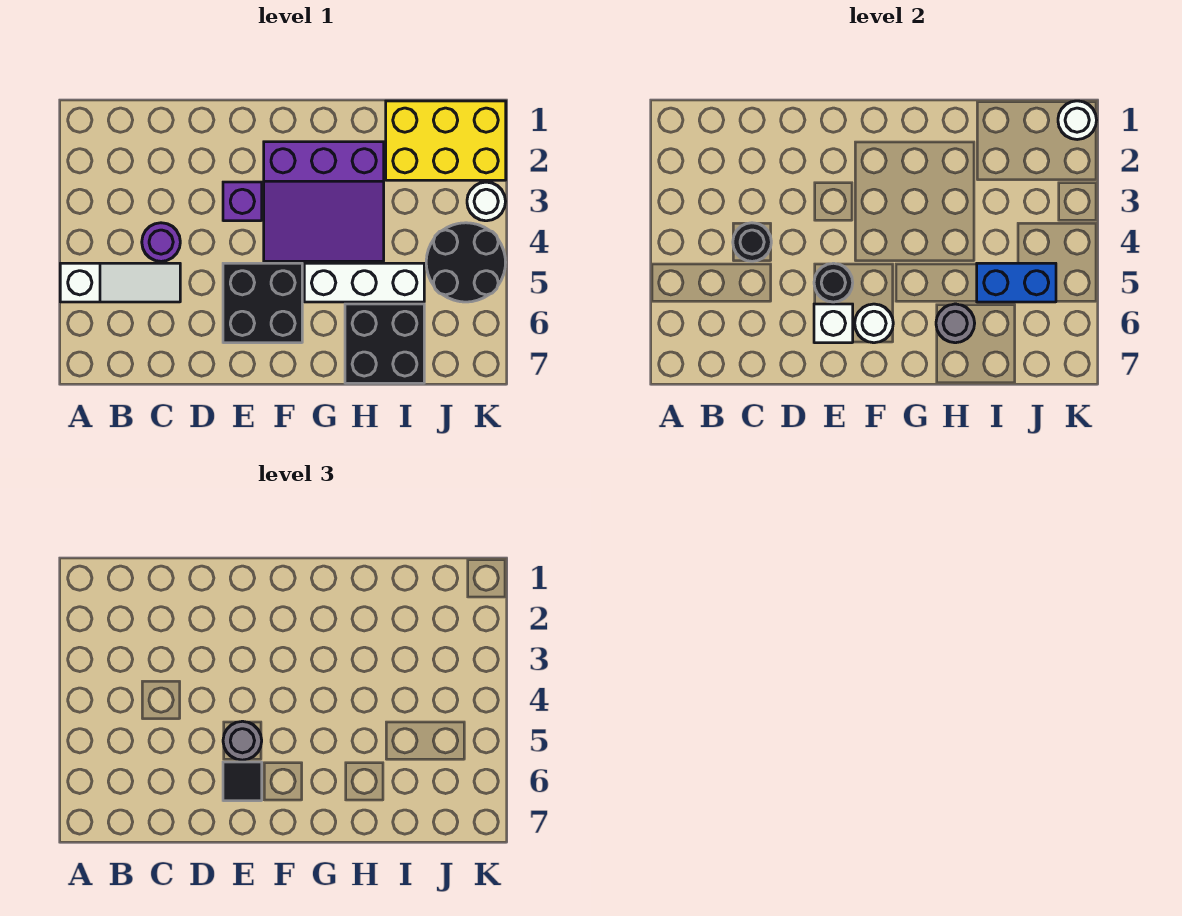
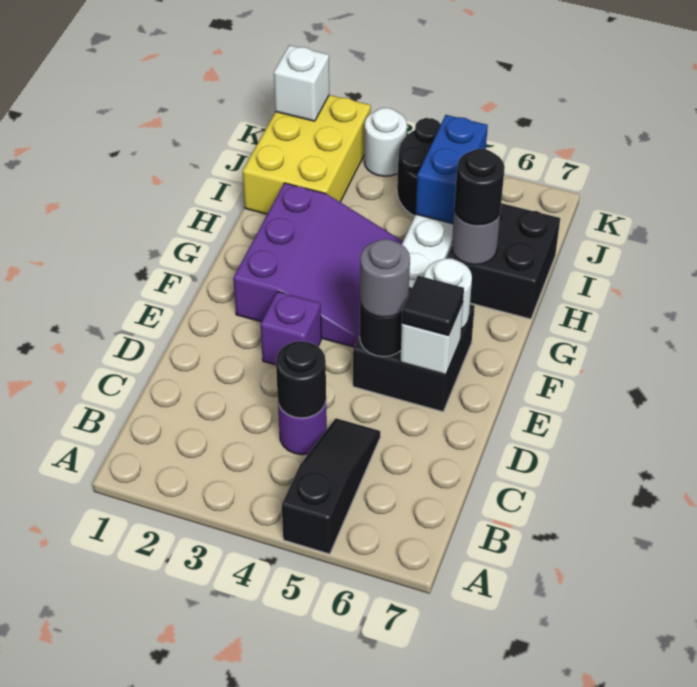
white 1x3 slope [60,263,180,302] -> black 1x3 slope [282,418,380,554]
none -> black 1x1 round brick [454,149,505,225]
white 1x1 round brick [1058,101,1097,140] -> white 1x1 brick [274,45,329,121]

